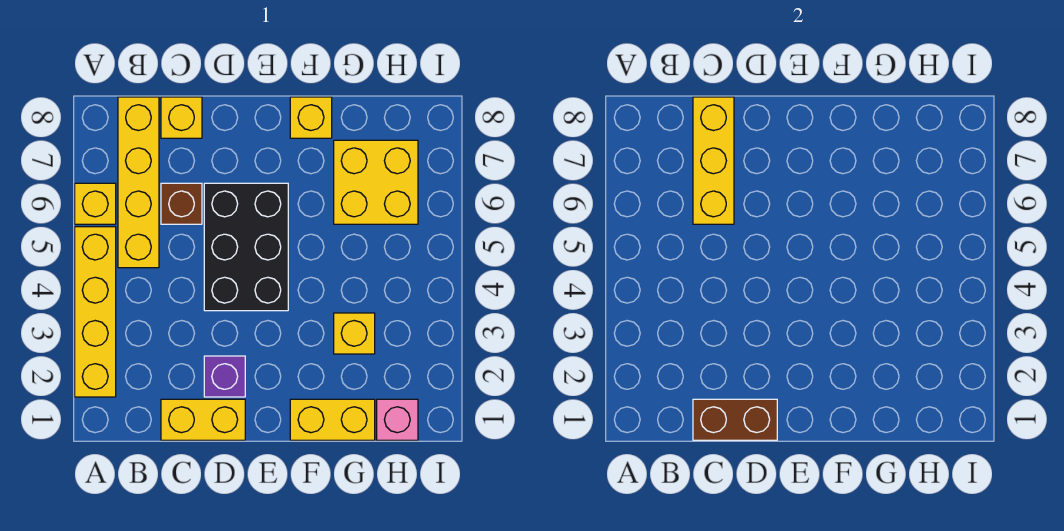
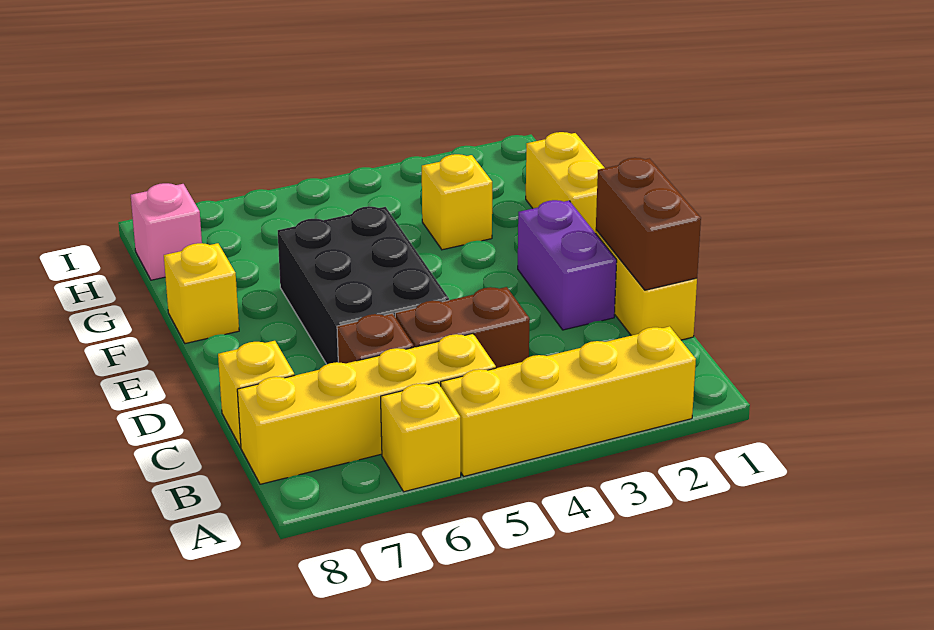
none -> brown 1x2 brick [395,287,530,368]
yellow 1x3 brick [693,97,734,224] -> none
purple 1x1 brick [204,356,245,397] -> purple 1x2 brick [518,200,617,330]
black 2x3 brick [204,183,288,311] -> black 2x3 brick turned to [278,206,449,364]
yellow 2x2 brick [334,140,418,224] -> none
pink 1x1 brick [377,399,418,440] -> pink 1x1 brick moved to [131,183,202,280]

